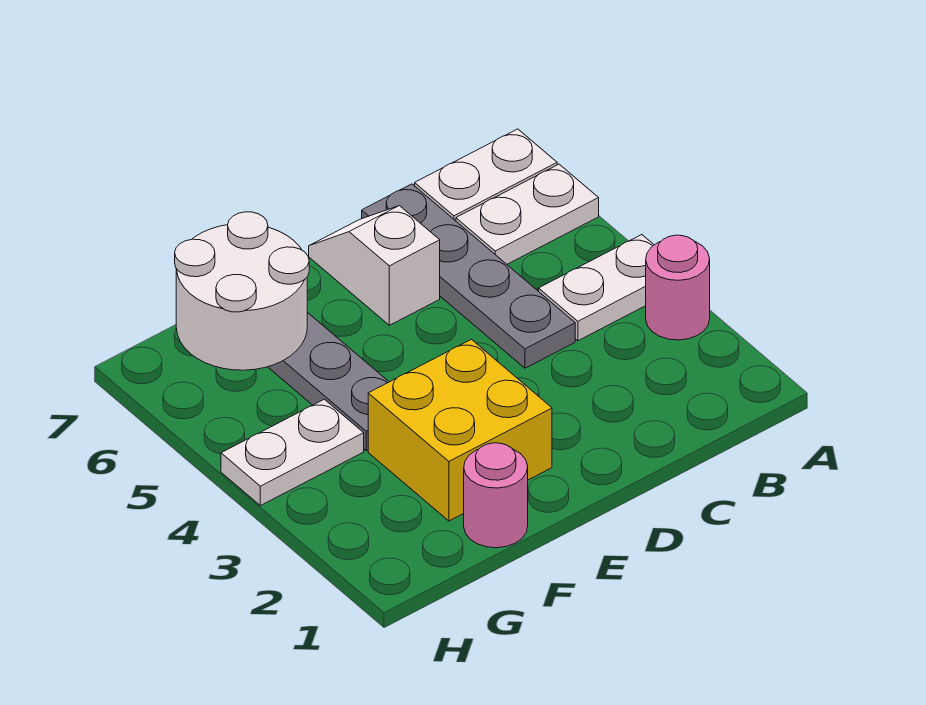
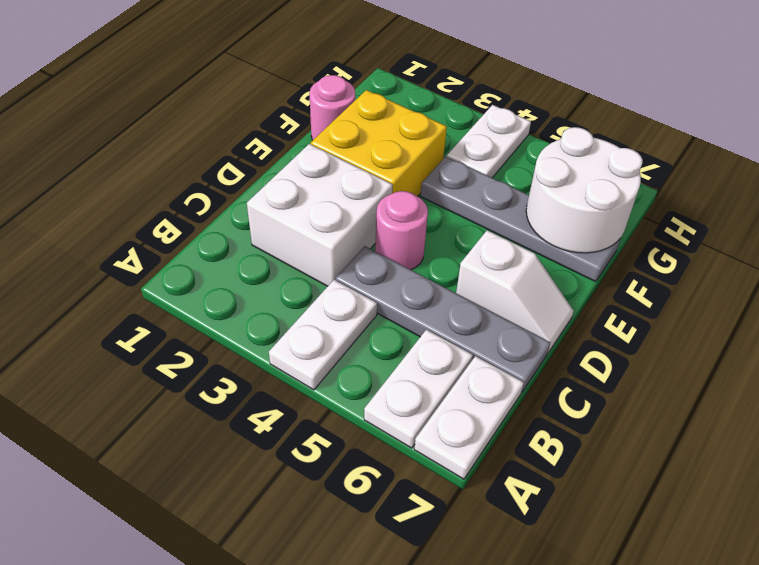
pink 1x1 round brick [646,235,710,340] -> pink 1x1 round brick moved to [375,191,428,270]
none -> white 2x2 brick [247,144,393,286]

